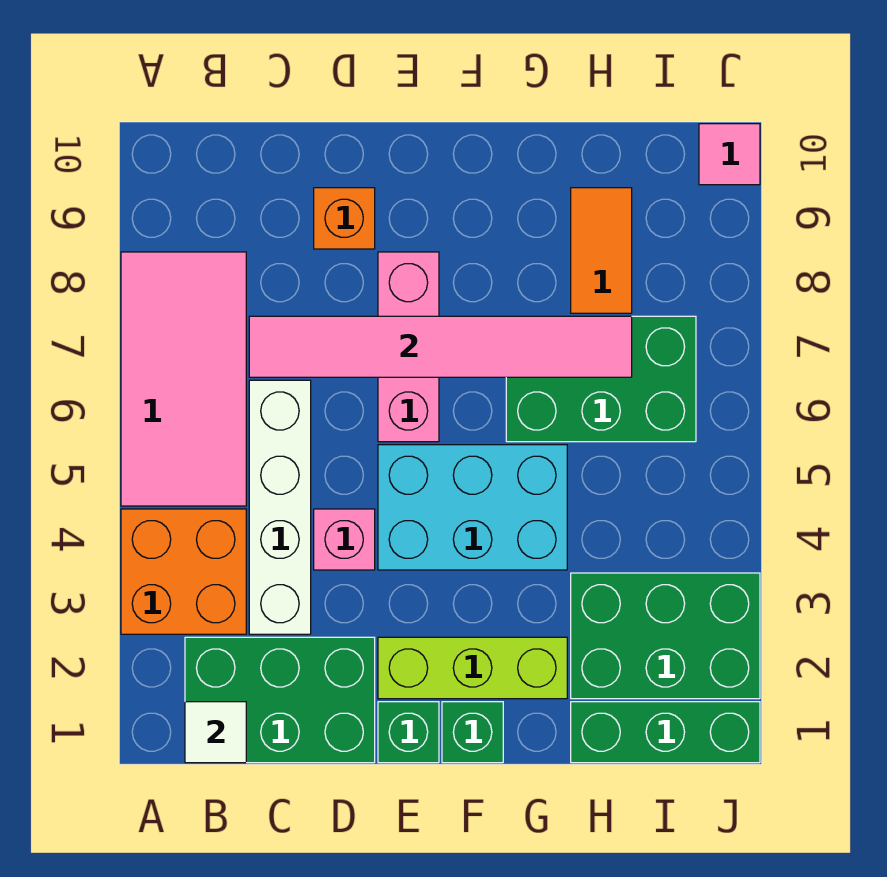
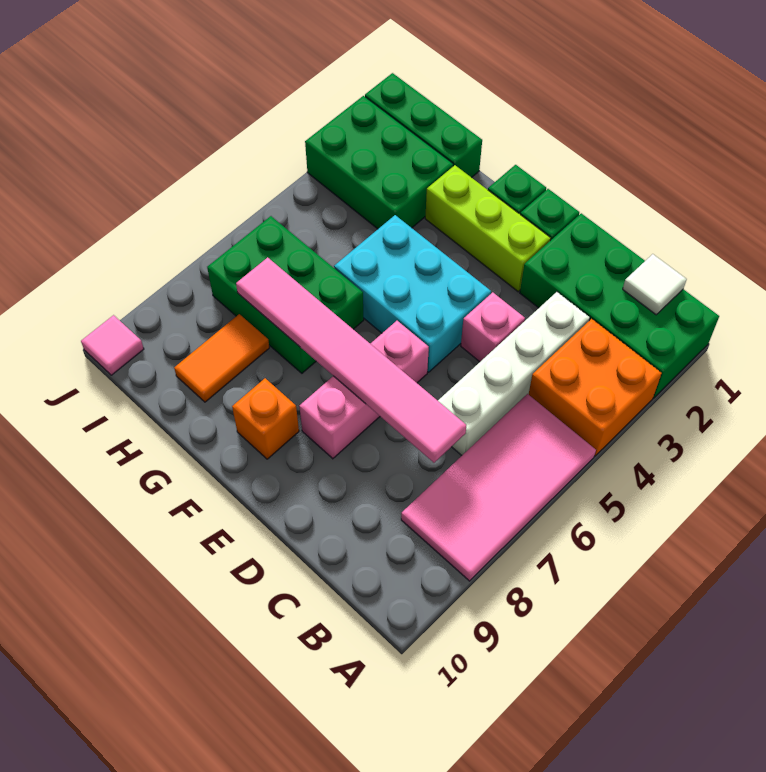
green 2x3 brick [185,637,375,763] -> green 2x4 brick [520,213,719,398]
orange 1x1 brick [314,188,375,249] -> orange 1x1 brick moved to [232,378,299,459]

